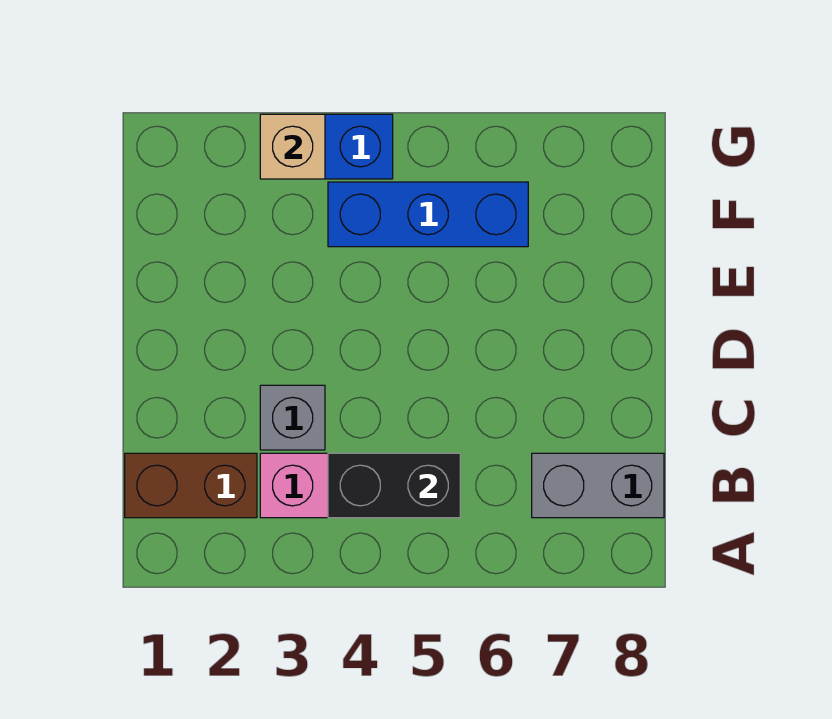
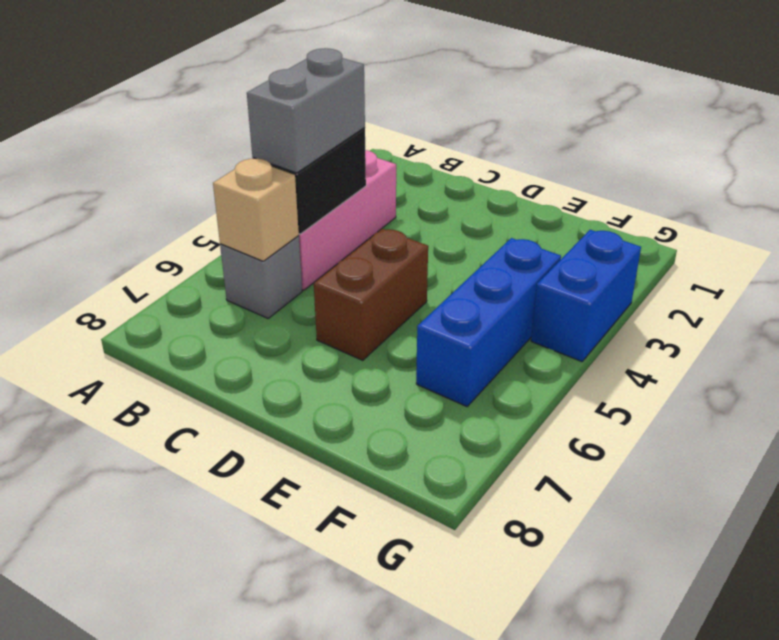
brown 1x2 brick [125,453,257,518] -> brown 1x2 brick moved to [314,229,428,360]
grey 1x2 brick [532,453,664,518] -> grey 1x2 brick moved to [247,48,365,173]
grey 1x1 brick [260,385,325,450] -> grey 1x1 brick moved to [220,236,302,318]
tan 1x1 brick [260,114,325,179] -> tan 1x1 brick moved to [213,159,299,261]

